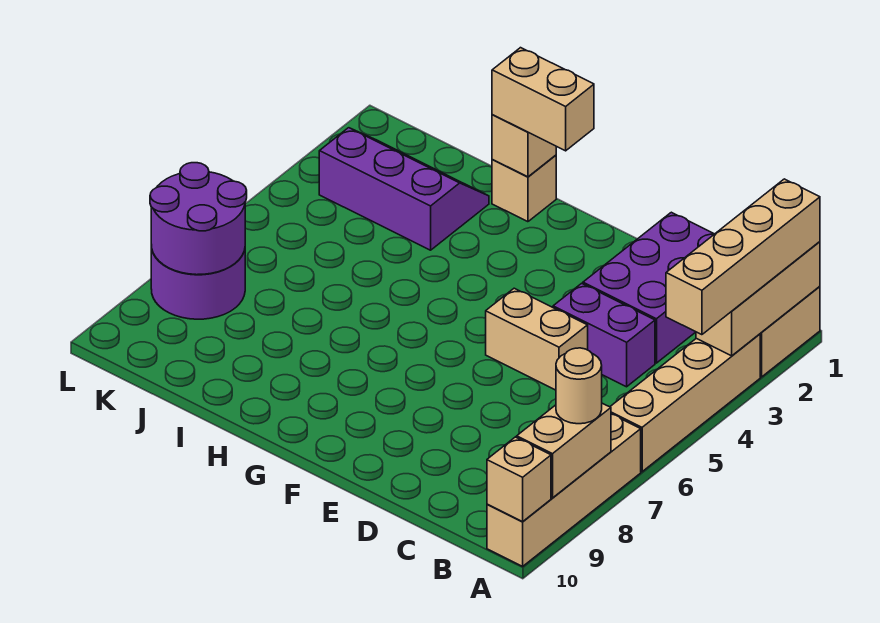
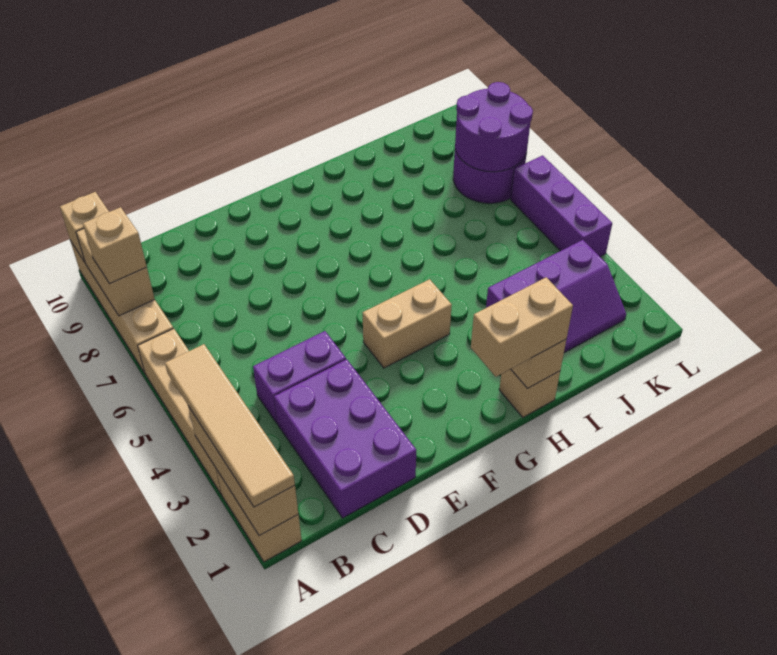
tan 1x4 brick [666,179,820,335] -> tan 1x4 tile [165,344,295,507]
tan 1x1 round brick [556,348,602,424] -> tan 1x1 brick [83,207,147,284]
tan 1x2 brick [486,288,588,390] -> tan 1x2 brick moved to [363,279,452,368]
none -> purple 1x3 brick [511,155,612,257]

